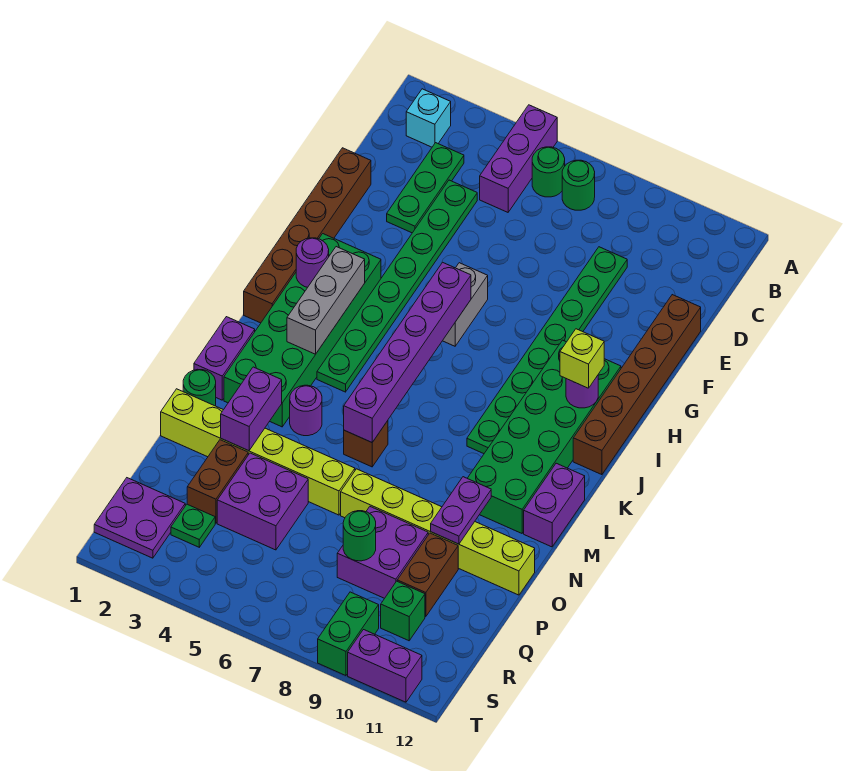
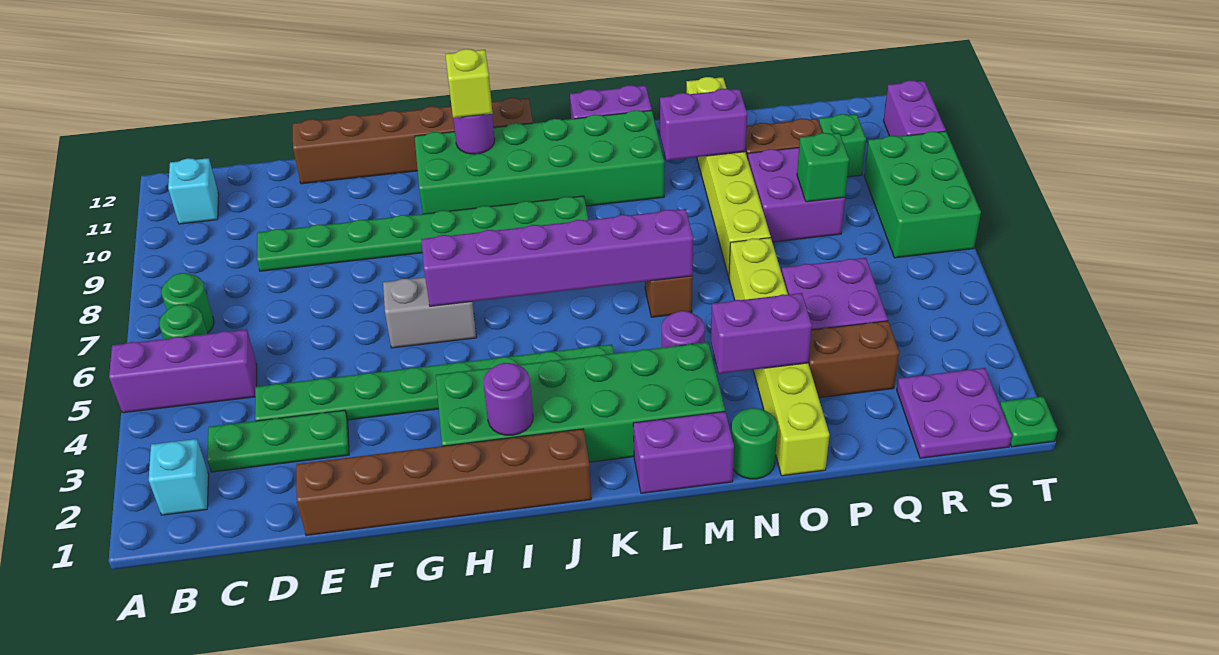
none -> cyan 1x1 brick [168,158,219,224]
grey 1x3 brick [287,247,365,354] -> none
purple 1x2 plate [431,477,491,544] -> purple 1x2 brick [660,89,747,160]
green 1x1 round brick [343,511,376,561] -> green 1x1 brick [797,133,849,202]
green 1x1 plate [171,504,215,547] -> green 1x1 plate moved to [1000,396,1058,447]
green 1x2 brick [318,592,379,676] -> green 2x3 brick [864,131,981,258]

